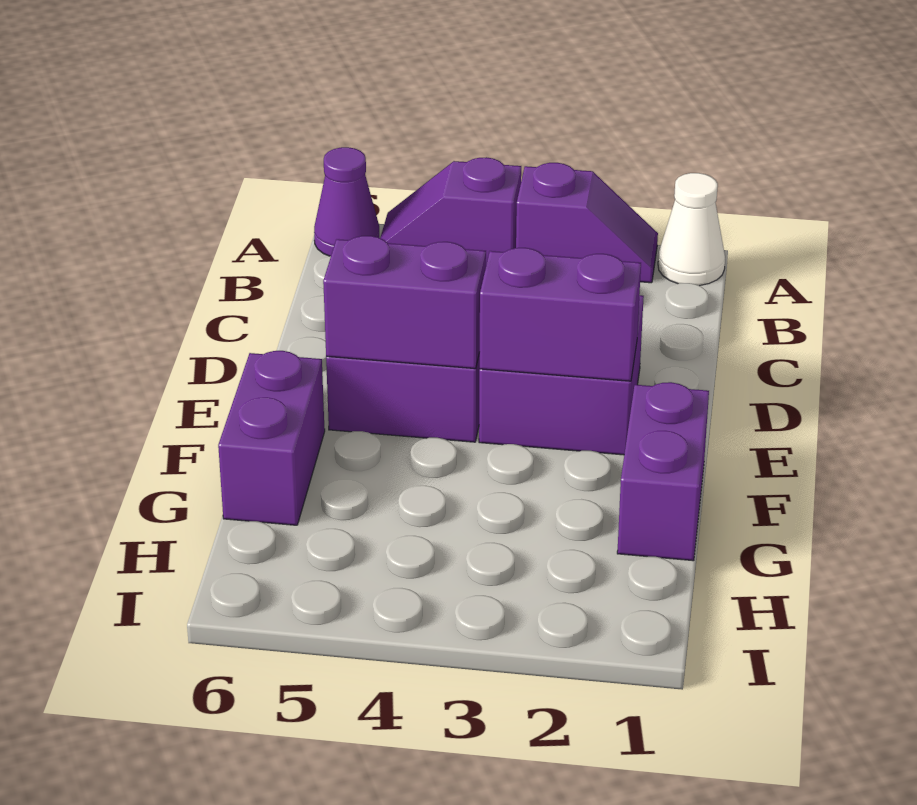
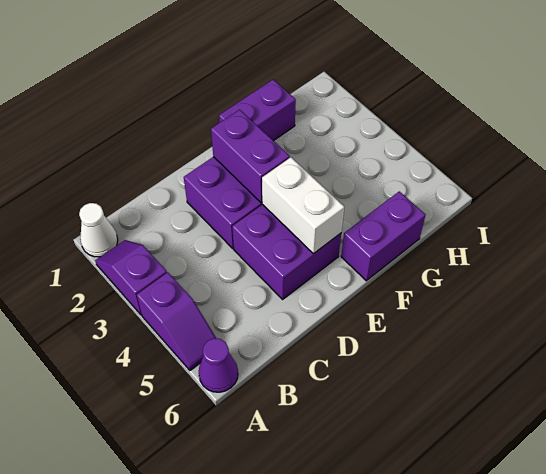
purple 1x2 brick [323,236,486,369] -> white 1x2 brick [262,157,344,254]

